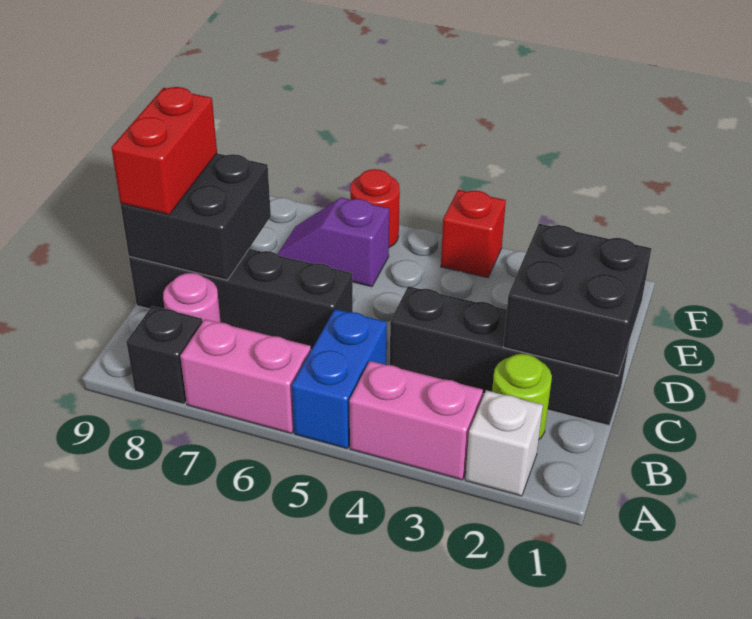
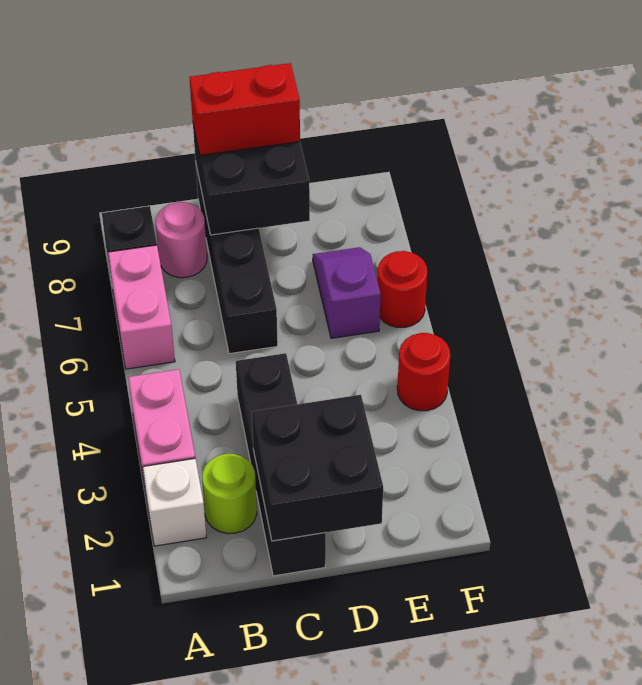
blue 1x2 brick [292,309,387,449] -> none
red 1x1 brick [441,190,506,278] -> red 1x1 round brick [397,333,450,411]

